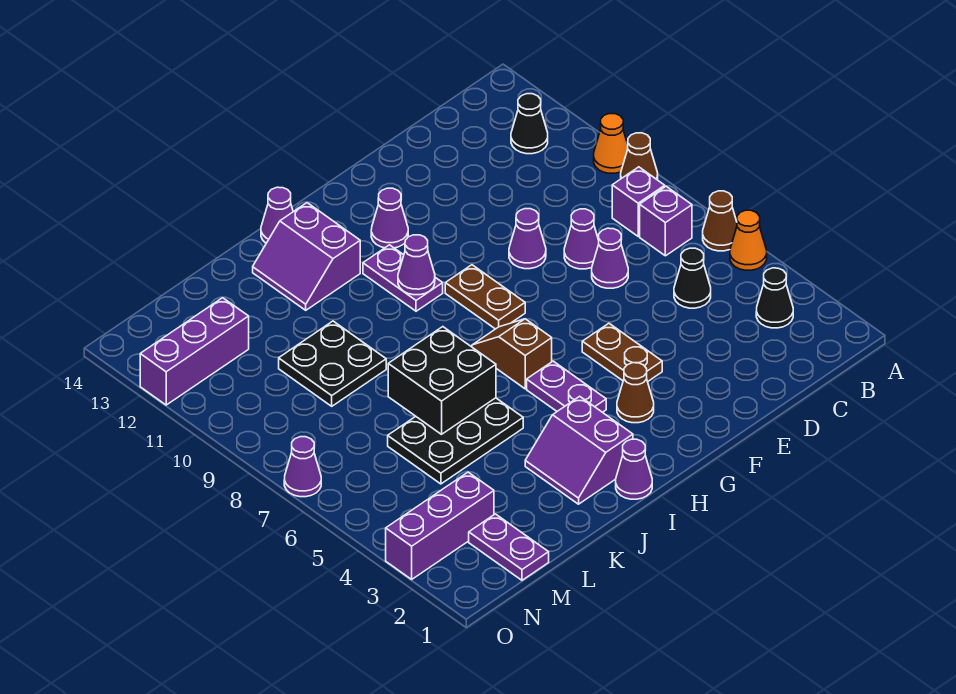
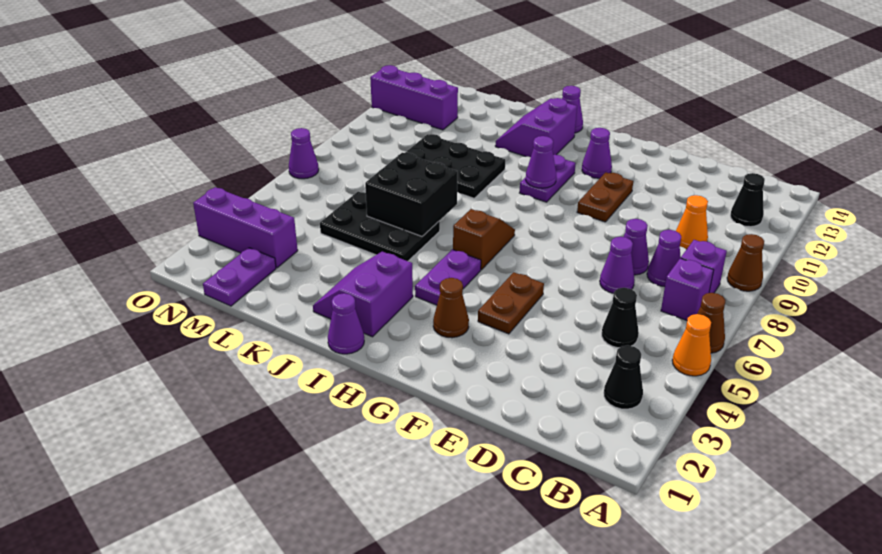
orange 1x1 cone [594,114,628,173] -> orange 1x1 cone moved to [676,195,708,249]
purple 1x1 cone [509,209,546,269] -> purple 1x1 cone moved to [647,230,681,286]
brown 1x2 plate [445,265,525,329] -> brown 1x2 plate moved to [577,172,633,222]
black 2x2 plate [279,321,386,406] -> black 2x3 plate [405,134,505,198]

